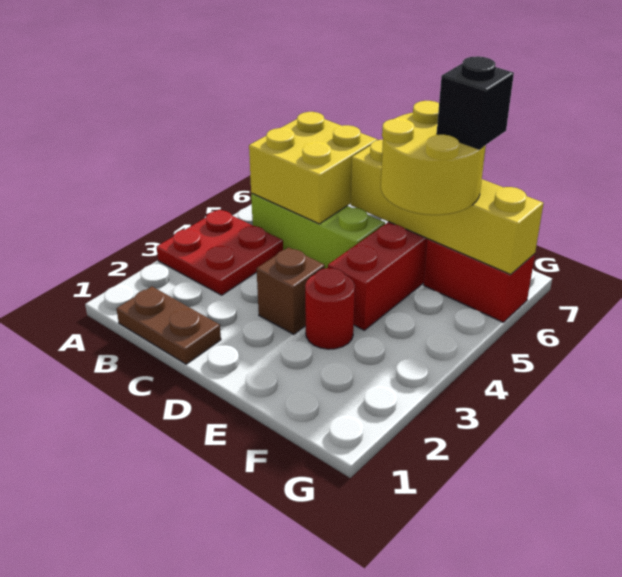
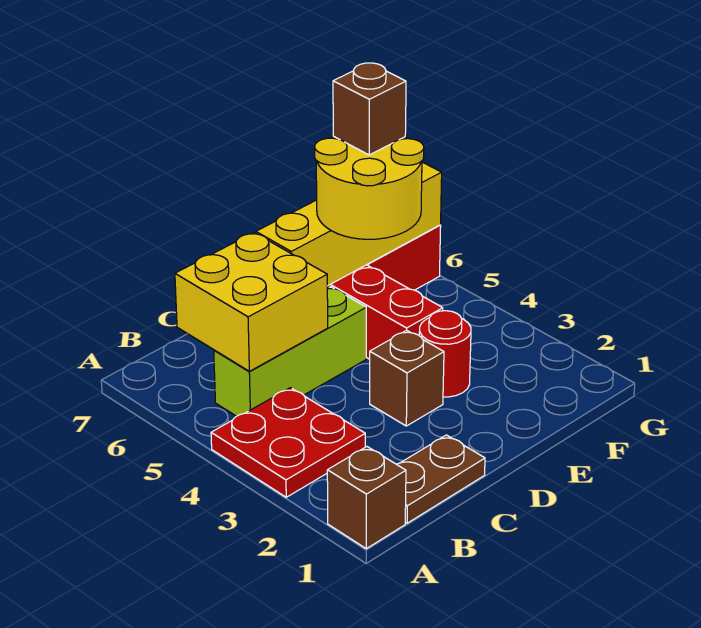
none -> brown 1x1 brick [327,447,406,549]
black 1x1 brick [437,56,514,149] -> brown 1x1 brick [333,63,406,155]

